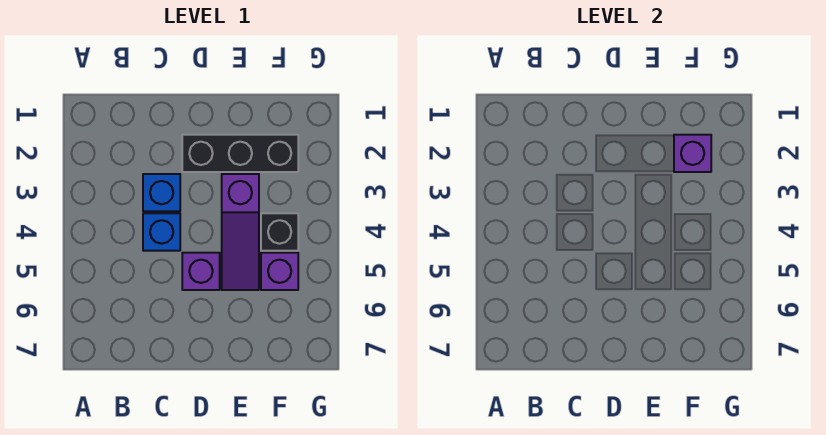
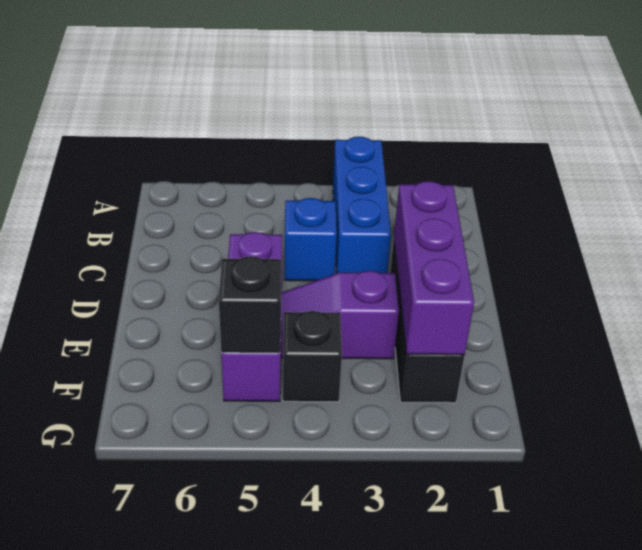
blue 1x1 brick [143,174,180,211] -> blue 1x3 brick [333,137,391,274]
purple 1x1 brick [674,135,711,172] -> purple 1x3 brick [394,181,474,355]
none -> black 1x1 brick [219,256,281,353]

